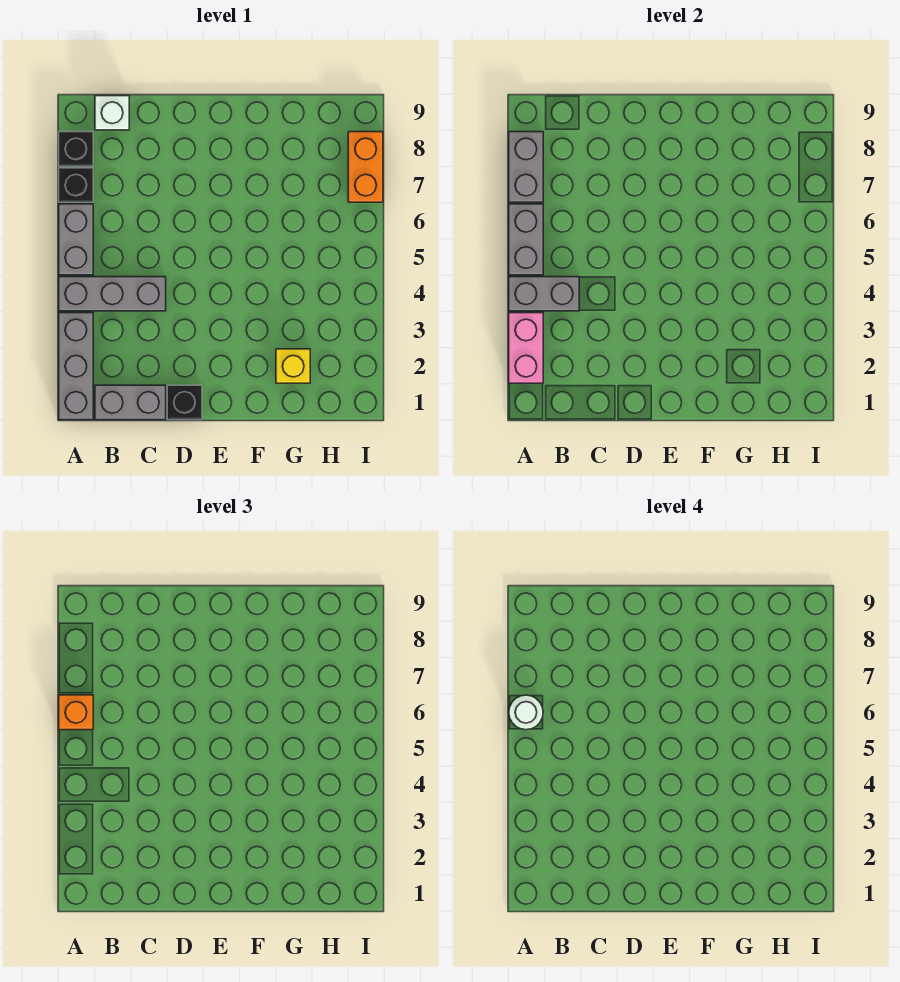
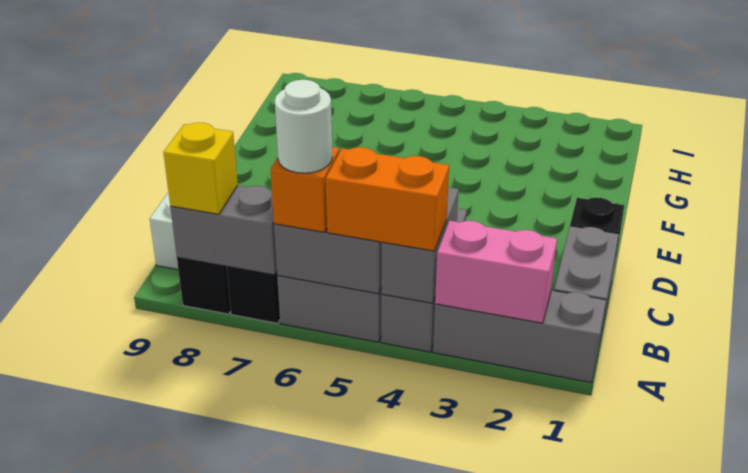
yellow 1x1 brick [276,349,310,383] -> yellow 1x1 brick moved to [163,123,238,214]
orange 1x2 brick [348,132,383,202] -> orange 1x2 brick moved to [326,147,449,251]

